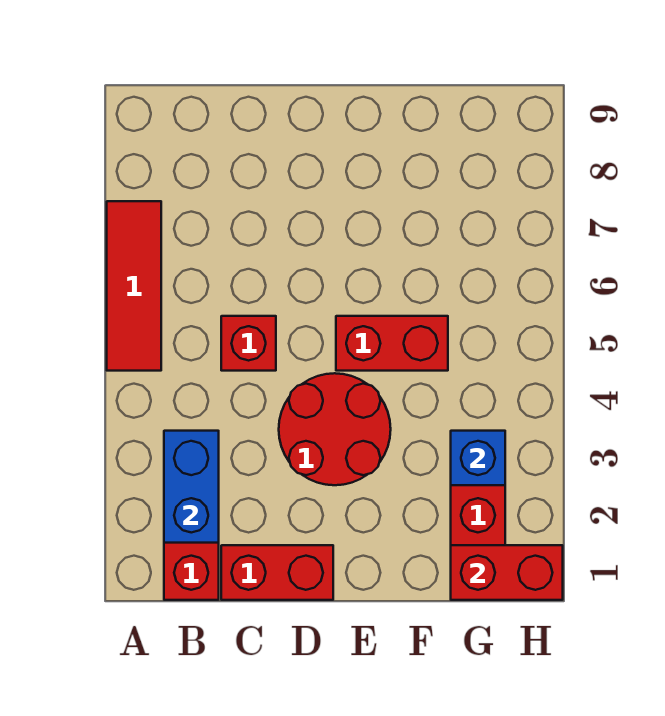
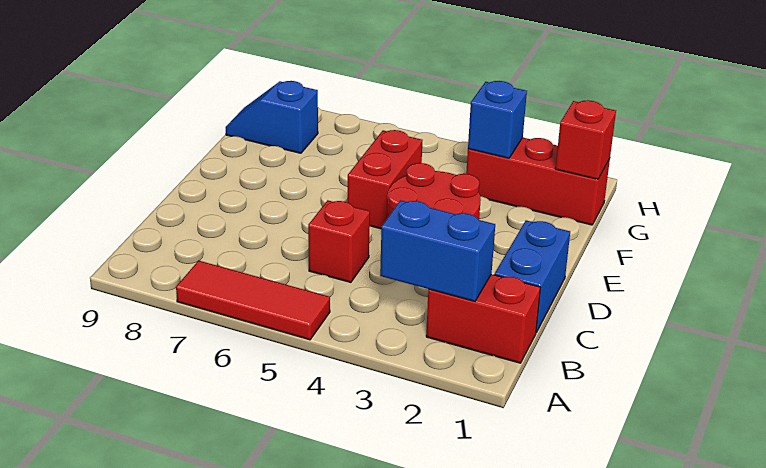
red 1x2 brick [221,545,333,600] -> blue 1x2 brick [495,220,570,332]
red 1x2 brick [451,545,563,600] -> red 1x1 brick [555,100,616,179]
none -> blue 1x2 slope [226,81,318,153]

